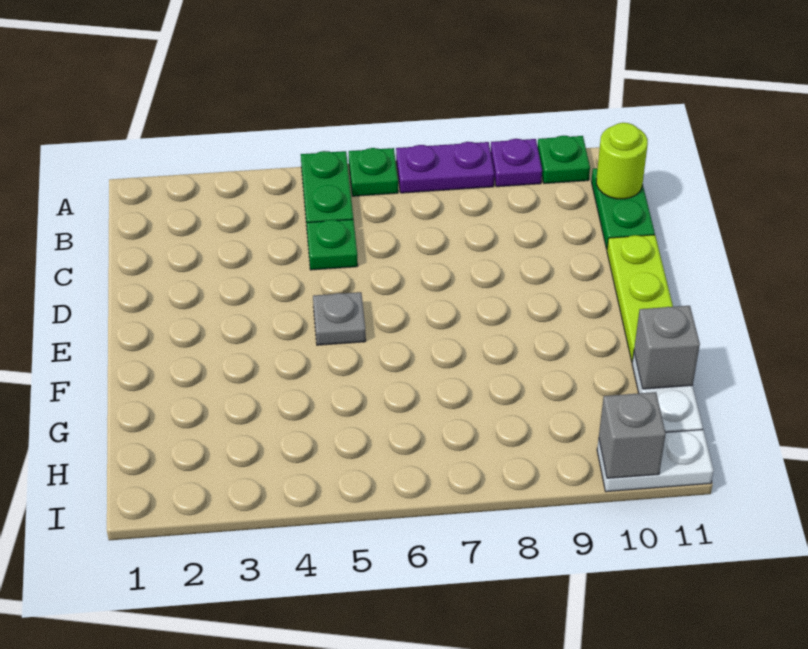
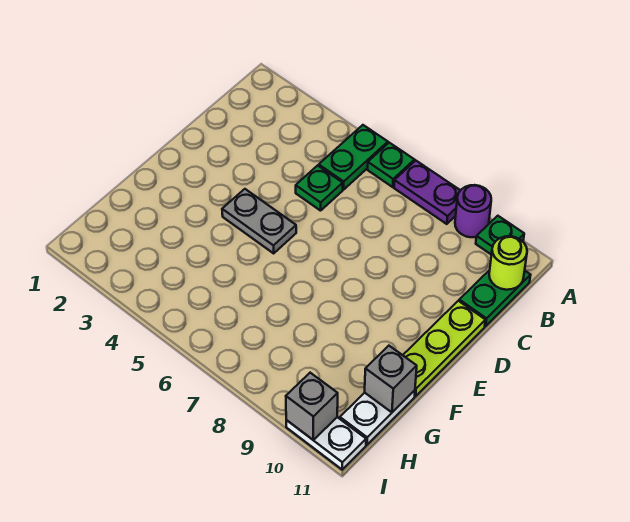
purple 1x1 plate [491,139,542,187] -> purple 1x1 round brick [455,185,491,237]
grey 1x1 plate [313,292,366,345] -> grey 1x2 plate [222,189,296,253]

